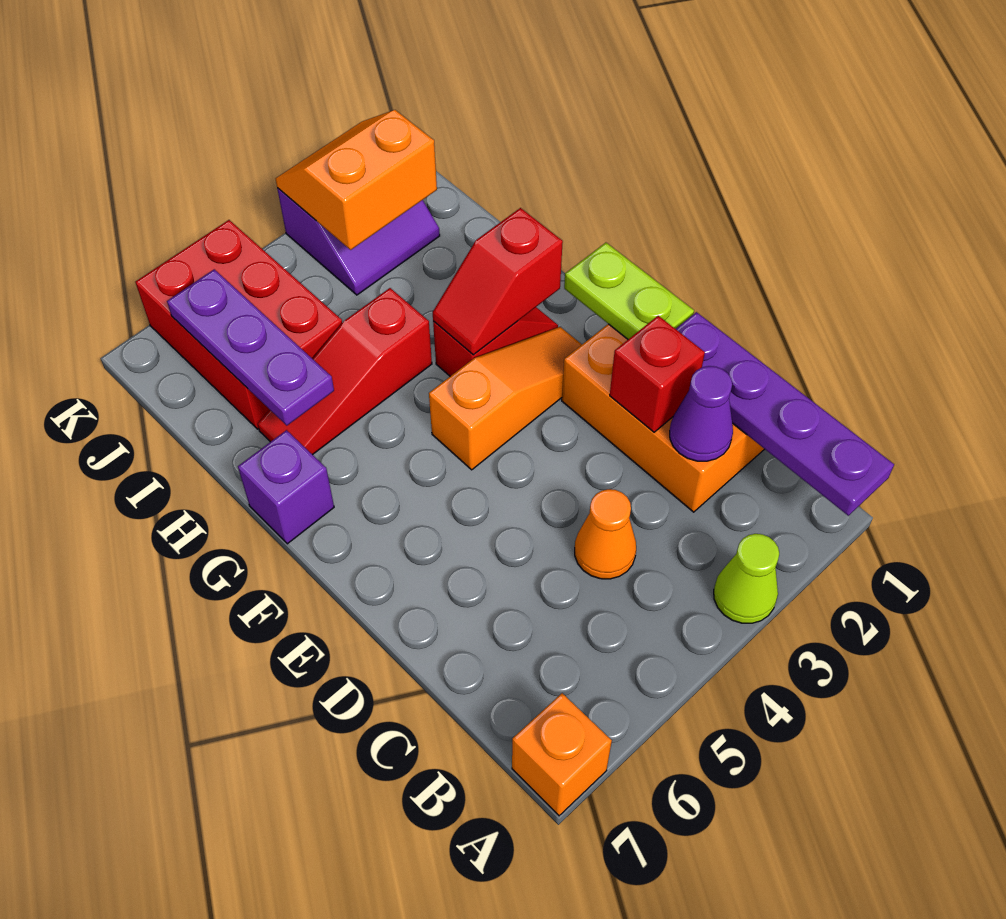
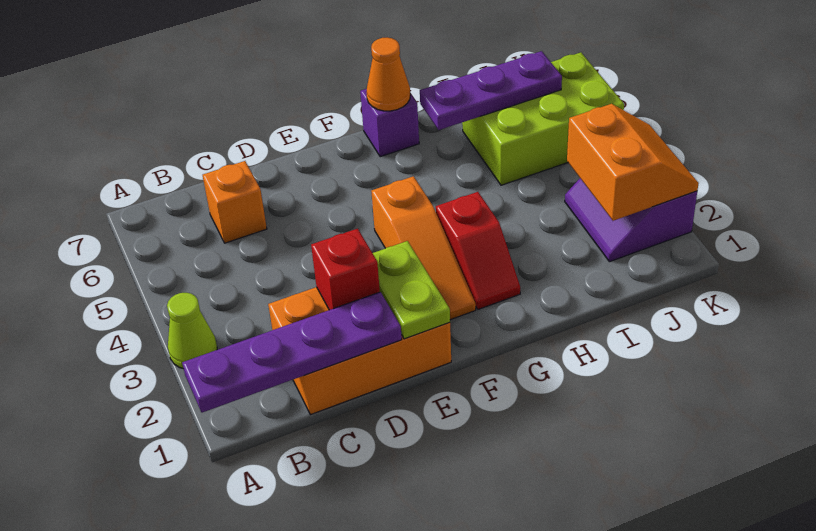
orange 1x1 brick [512,693,612,816] -> orange 1x1 brick moved to [203,161,267,243]
purple 1x1 cone [670,366,733,461] -> none
orange 1x1 cone [575,489,636,579] -> orange 1x1 cone moved to [366,38,410,111]
lime 1x2 plate [564,243,694,339] -> lime 1x2 plate turned to [373,241,450,339]
red 1x2 slope [433,208,563,355] -> none
red 1x3 slope [258,288,432,455] -> none
red 2x3 brick [135,220,342,429] -> lime 2x3 brick [462,52,624,185]

